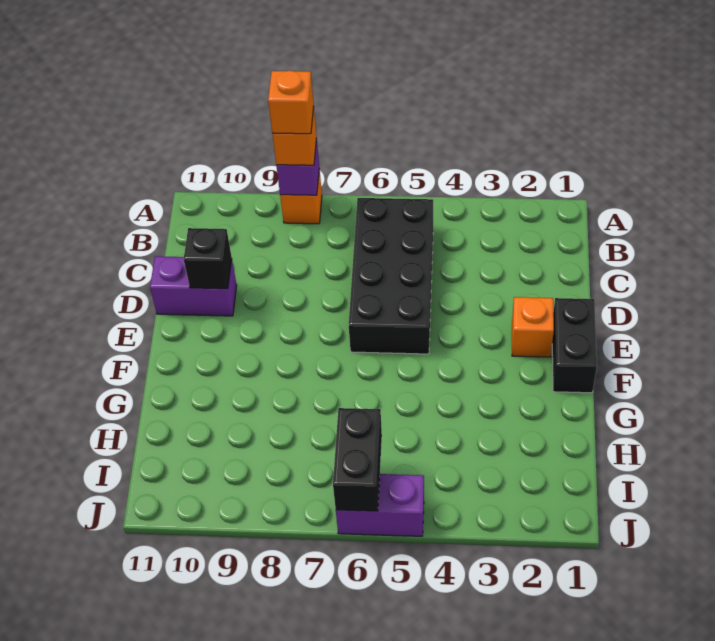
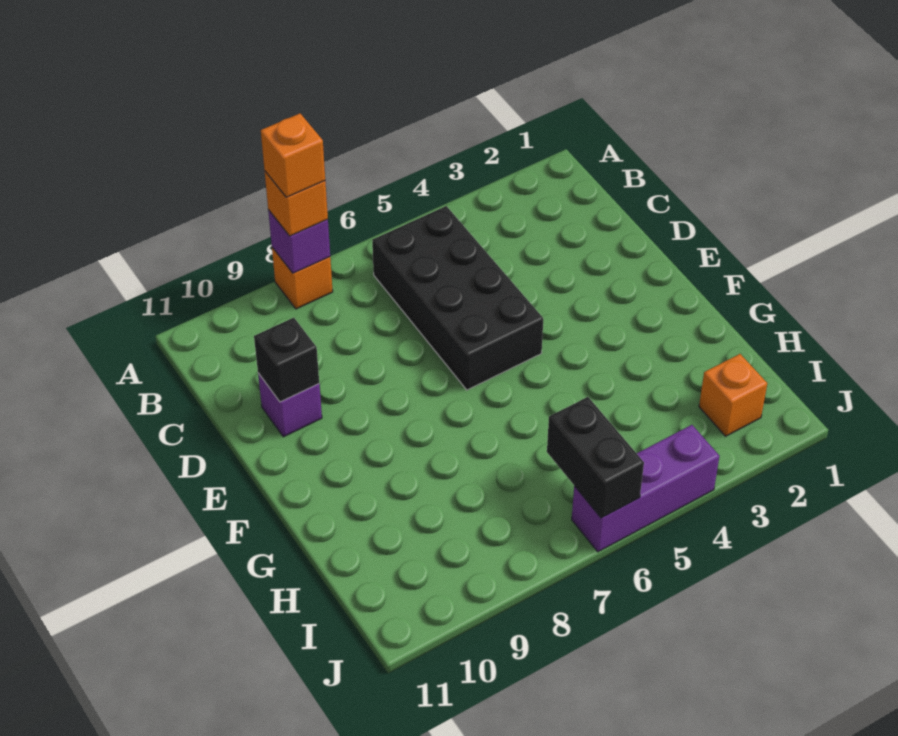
purple 1x2 brick [150,256,237,316] -> purple 1x1 brick [258,373,322,437]
black 1x2 brick [552,298,597,393] -> none
orange 1x1 brick [512,297,554,357] -> orange 1x1 brick moved to [699,354,767,436]
purple 1x2 brick [336,474,424,536] -> purple 1x3 brick [572,425,719,552]

